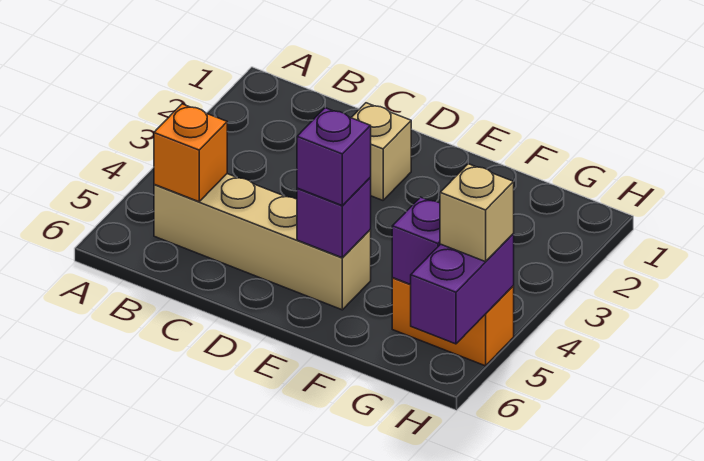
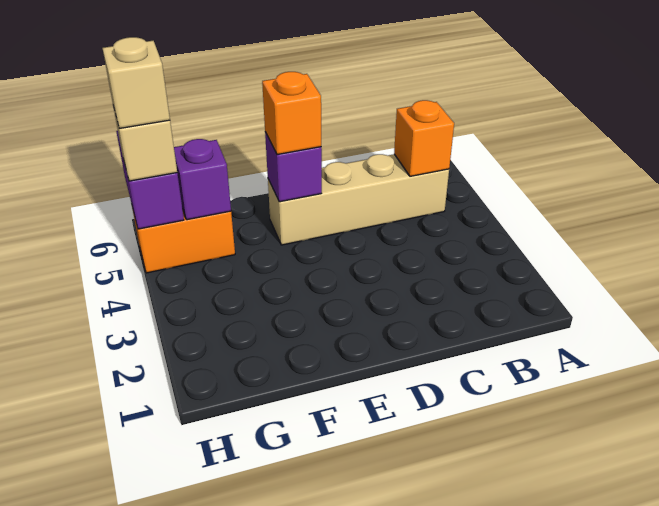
tan 1x1 brick [351,103,411,200] -> tan 1x1 brick moved to [102,37,170,128]
purple 1x1 brick [297,108,371,205] -> orange 1x1 brick [262,72,321,155]

